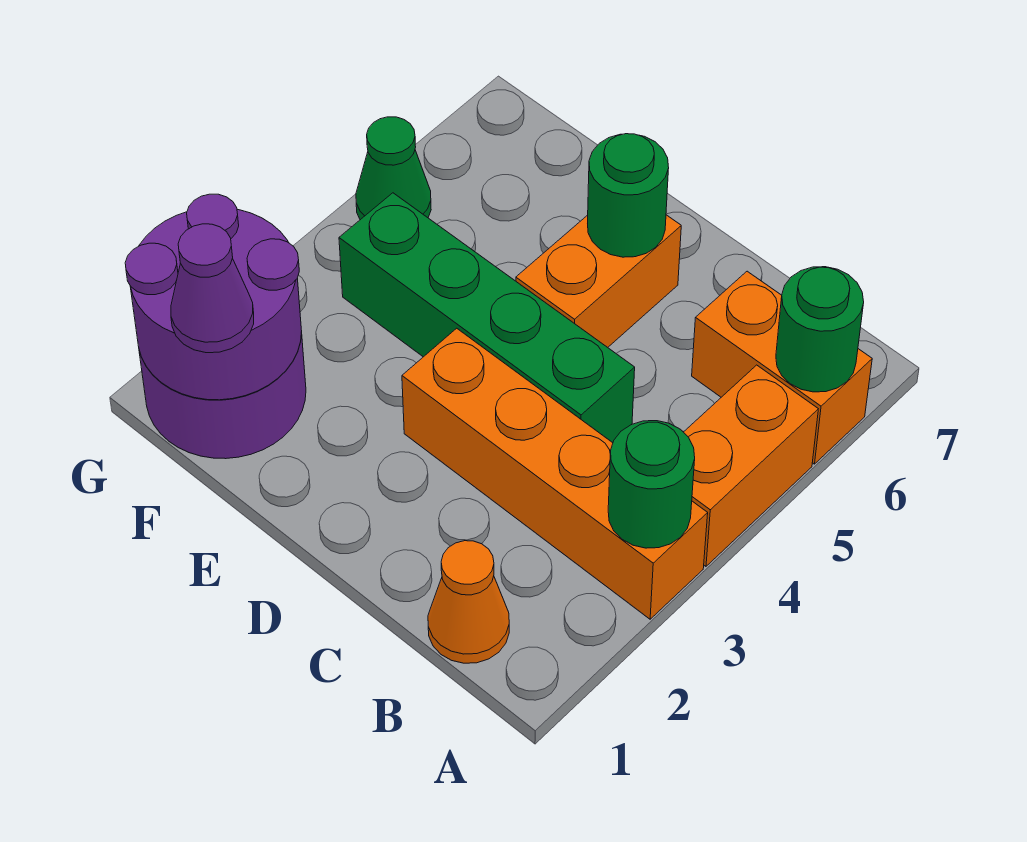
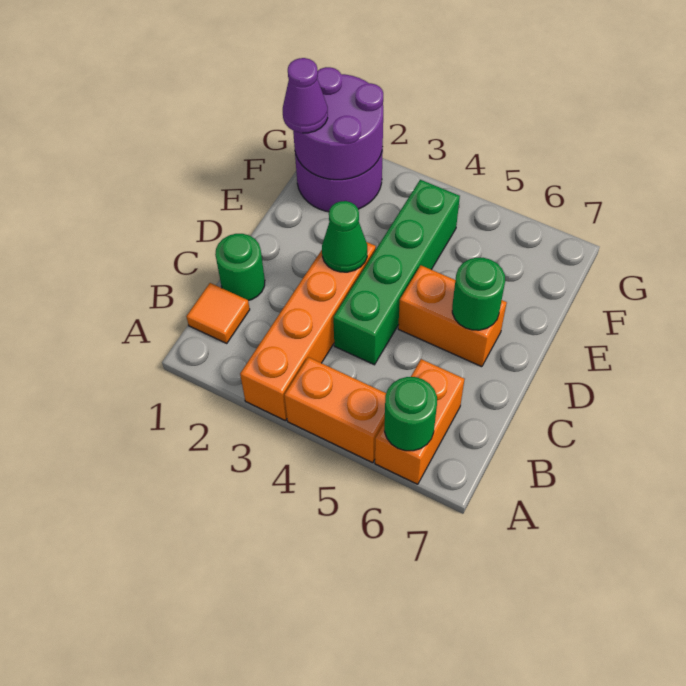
green 1x1 round brick [608,421,695,548] -> green 1x1 round brick moved to [215,234,265,301]
orange 1x1 cone [428,541,509,663] -> orange 1x1 tile [186,283,250,343]
green 1x1 cone [356,117,431,220] -> green 1x1 cone moved to [322,201,367,272]

